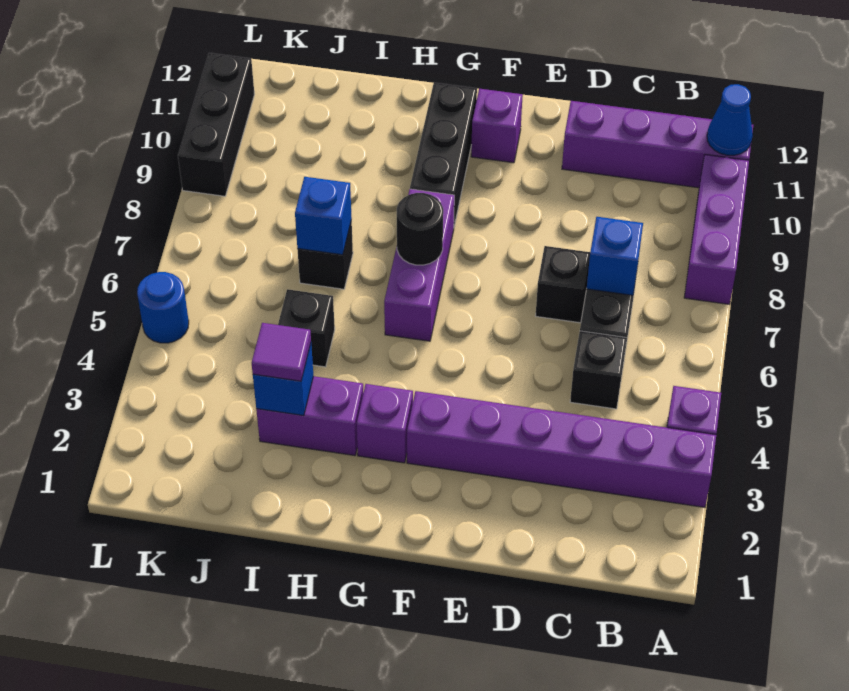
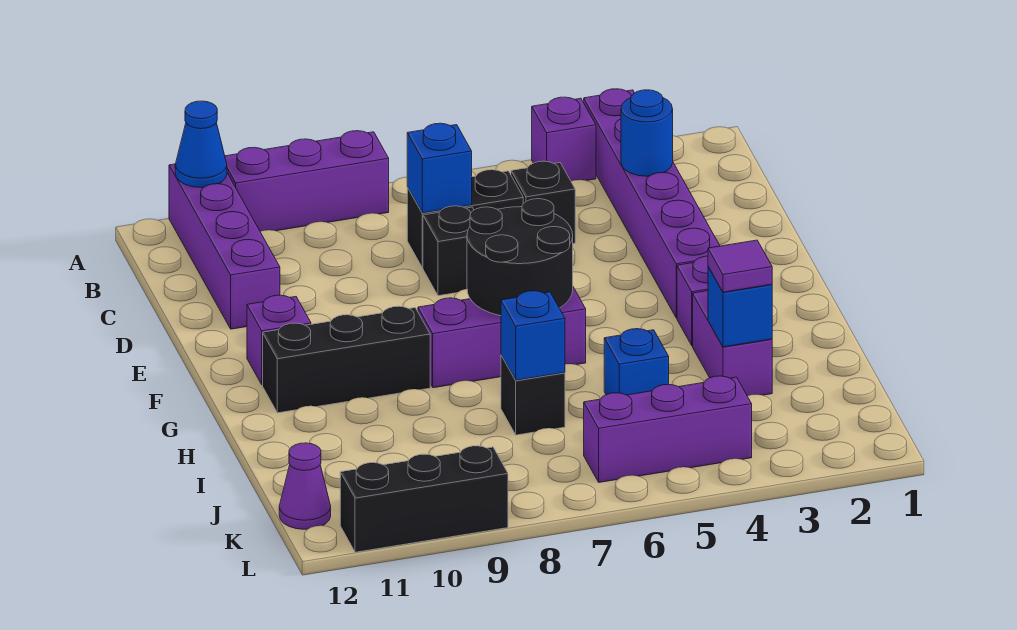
black 1x1 round brick [397,193,443,265] -> black 2x2 round brick [467,199,573,316]
black 1x1 brick [278,289,335,367] -> blue 1x1 brick [604,329,669,395]
none -> purple 1x3 brick [584,376,752,482]
none -> purple 1x1 cone [279,443,331,529]
blue 1x1 round brick [137,272,189,343] -> blue 1x1 round brick moved to [621,90,673,176]

